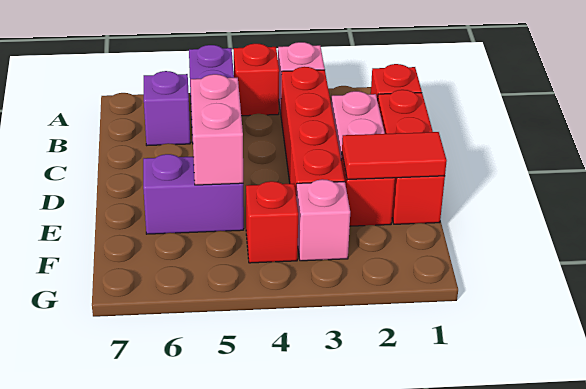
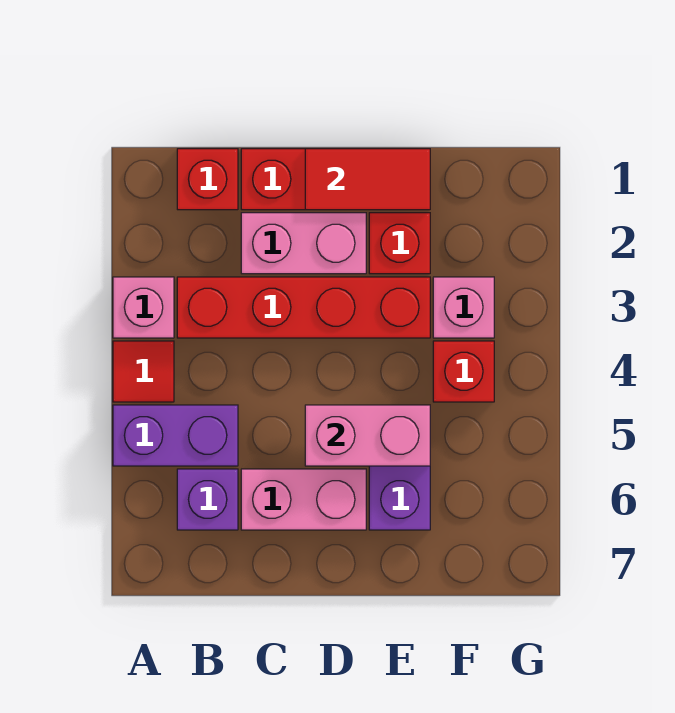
red 1x1 brick [234,44,279,116] -> red 1x1 tile [113,341,174,402]
none -> pink 1x2 brick [241,469,366,530]
red 1x2 tile [342,132,447,180] -> red 1x2 tile turned to [305,149,430,210]

